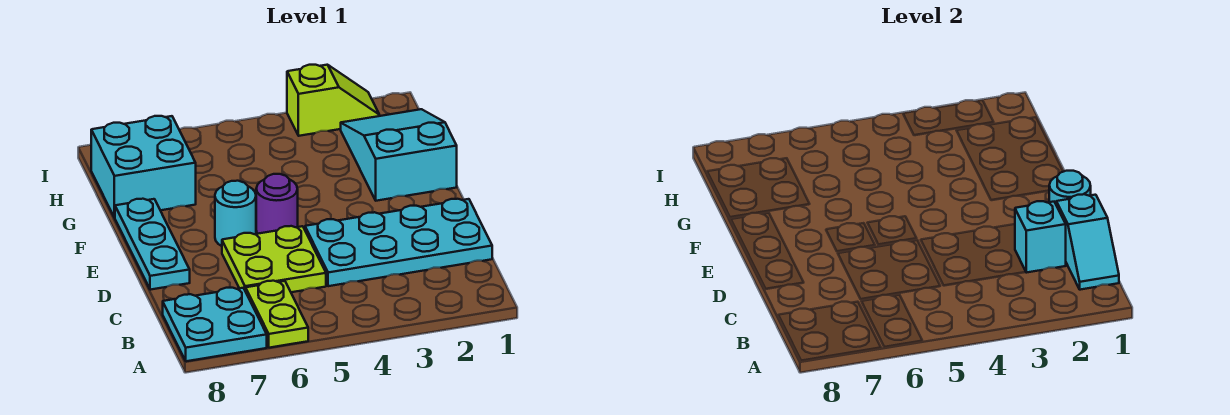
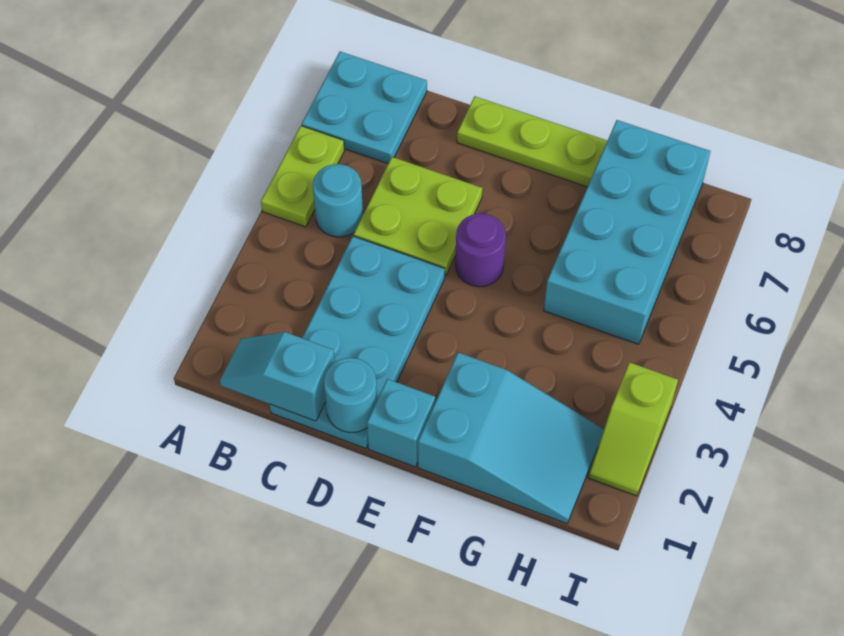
lime 1x2 plate [246,281,308,348] -> lime 1x2 plate turned to [261,126,344,227]
cyan 1x1 brick [1015,201,1066,273] -> cyan 1x1 brick moved to [367,379,435,467]
cyan 1x3 plate [115,199,190,290] -> lime 1x3 plate [457,97,607,187]
cyan 1x1 round brick [215,181,256,246] -> cyan 1x1 round brick moved to [313,164,363,237]
cyan 2x2 brick [91,116,196,218] -> cyan 2x4 brick [544,120,710,344]

